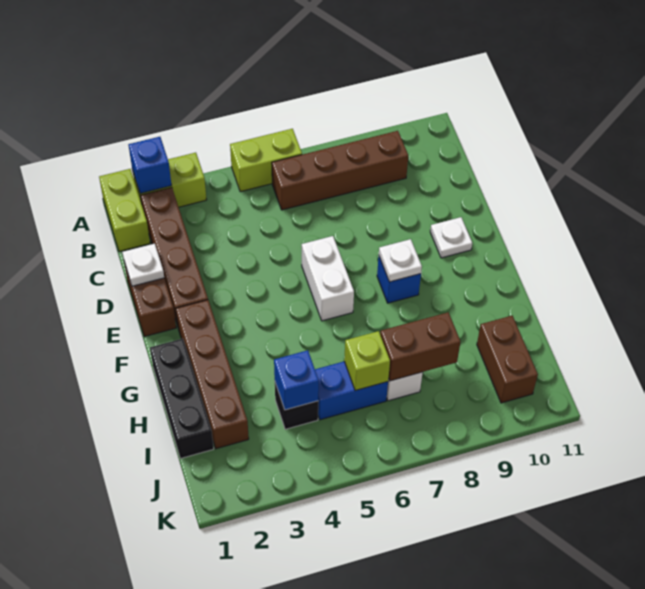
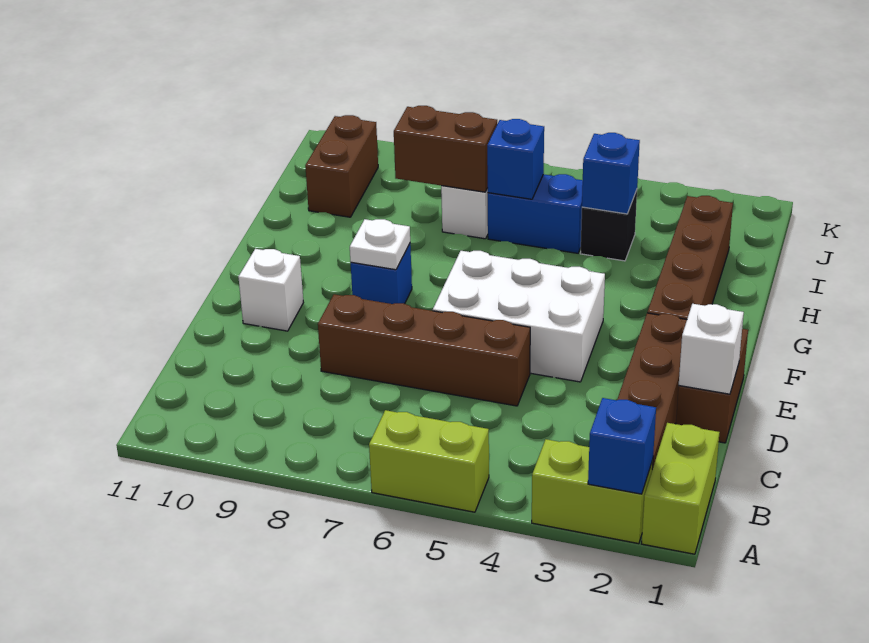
brown 1x4 brick [272,131,408,210] -> brown 1x4 brick moved to [318,294,530,406]
white 1x1 plate [122,244,164,286] -> white 1x1 brick [679,304,744,394]
white 1x2 brick [302,236,354,321] -> white 2x3 brick [433,251,605,382]
white 1x1 plate [430,217,472,258] -> white 1x1 brick [238,249,303,331]
black 1x3 brick [150,339,214,459] -> none
lime 1x1 brick [344,331,390,391] -> blue 1x1 brick [487,119,544,199]

